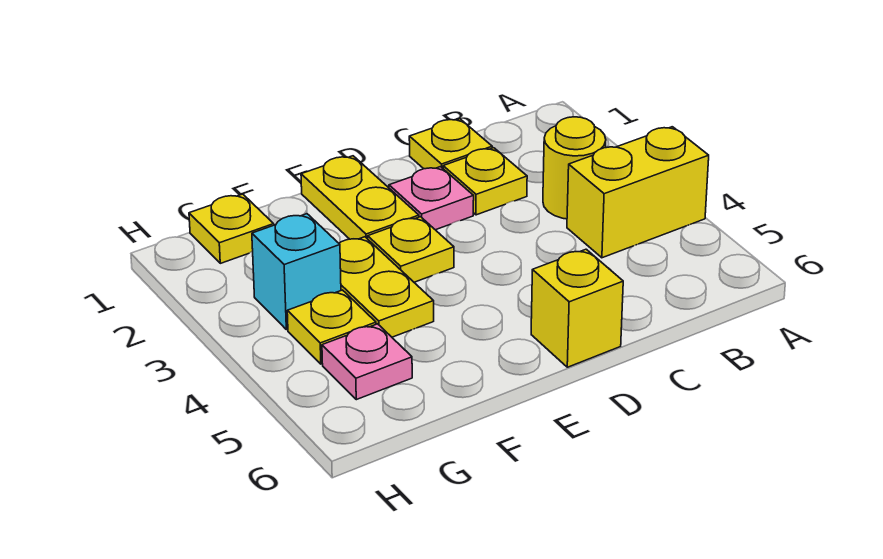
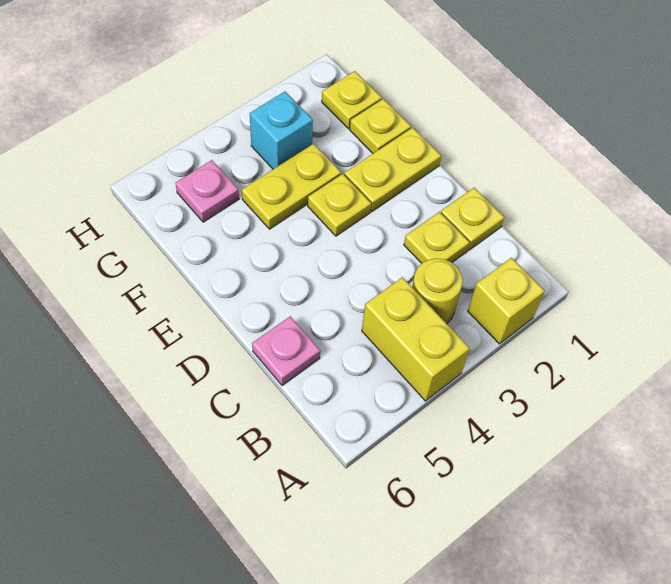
pink 1x1 plate [389,167,474,230] -> pink 1x1 plate moved to [252,316,320,386]
yellow 1x1 brick [531,249,623,367] -> yellow 1x1 brick moved to [468,258,545,344]
yellow 1x1 plate [287,290,376,364] -> yellow 1x1 plate moved to [350,99,411,153]

